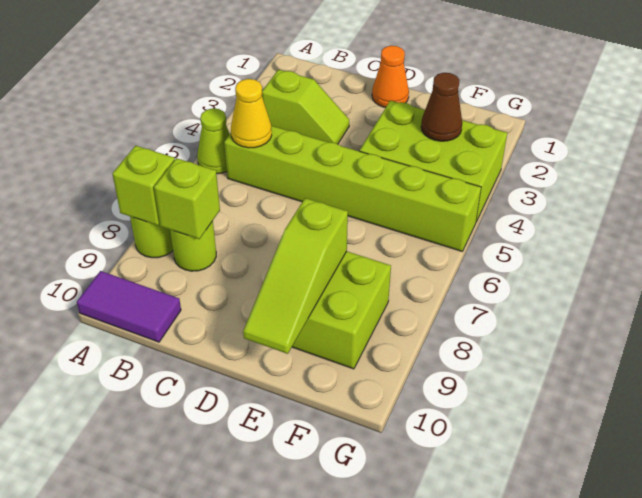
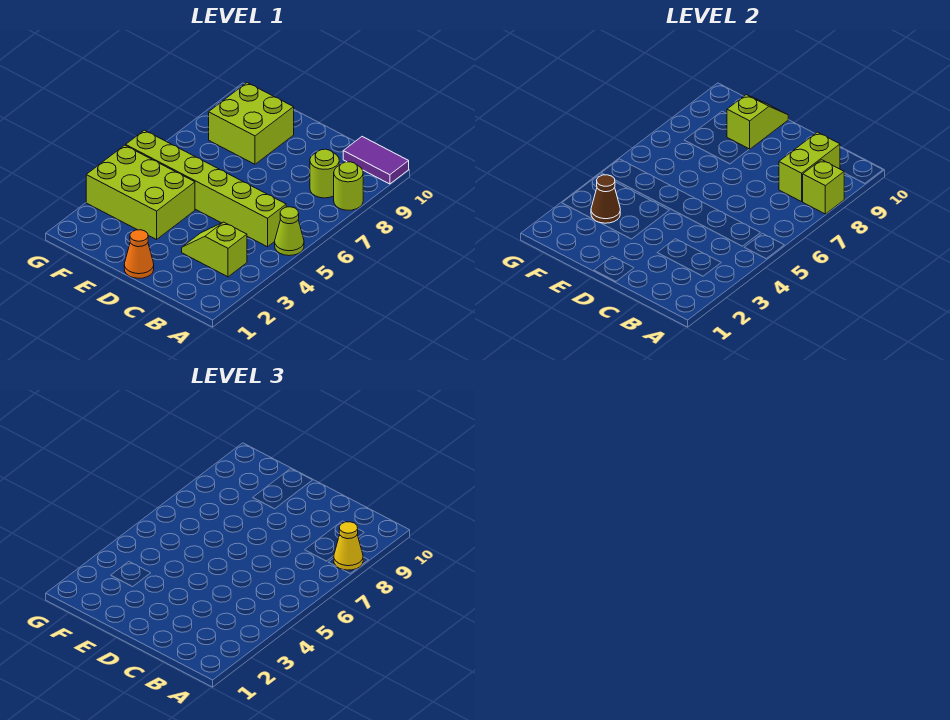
yellow 1x1 cone [231,79,272,148] -> yellow 1x1 cone moved to [334,522,363,570]
lime 1x1 brick [154,158,220,239] -> lime 1x2 brick [779,132,840,202]
lime 1x3 slope [243,198,348,354] -> lime 1x2 slope [727,95,788,149]

